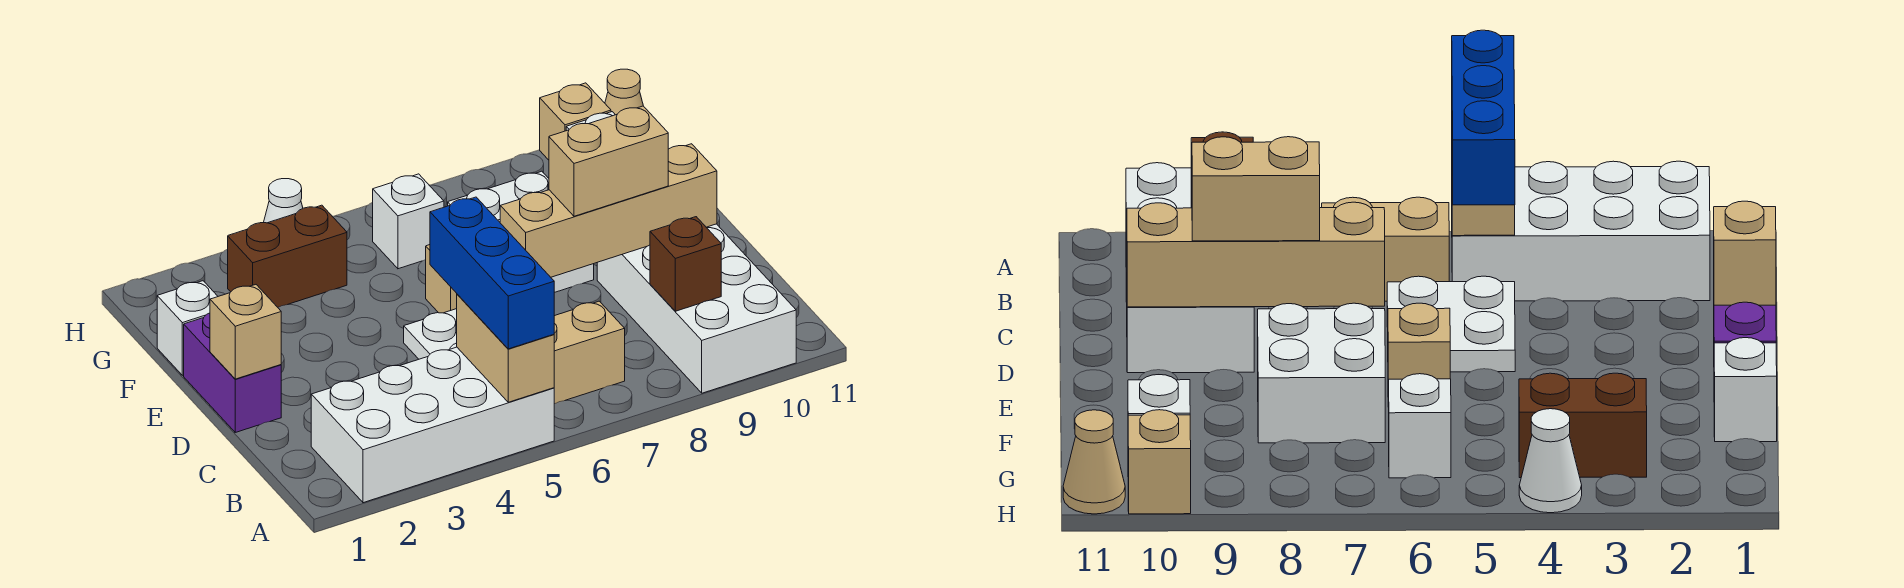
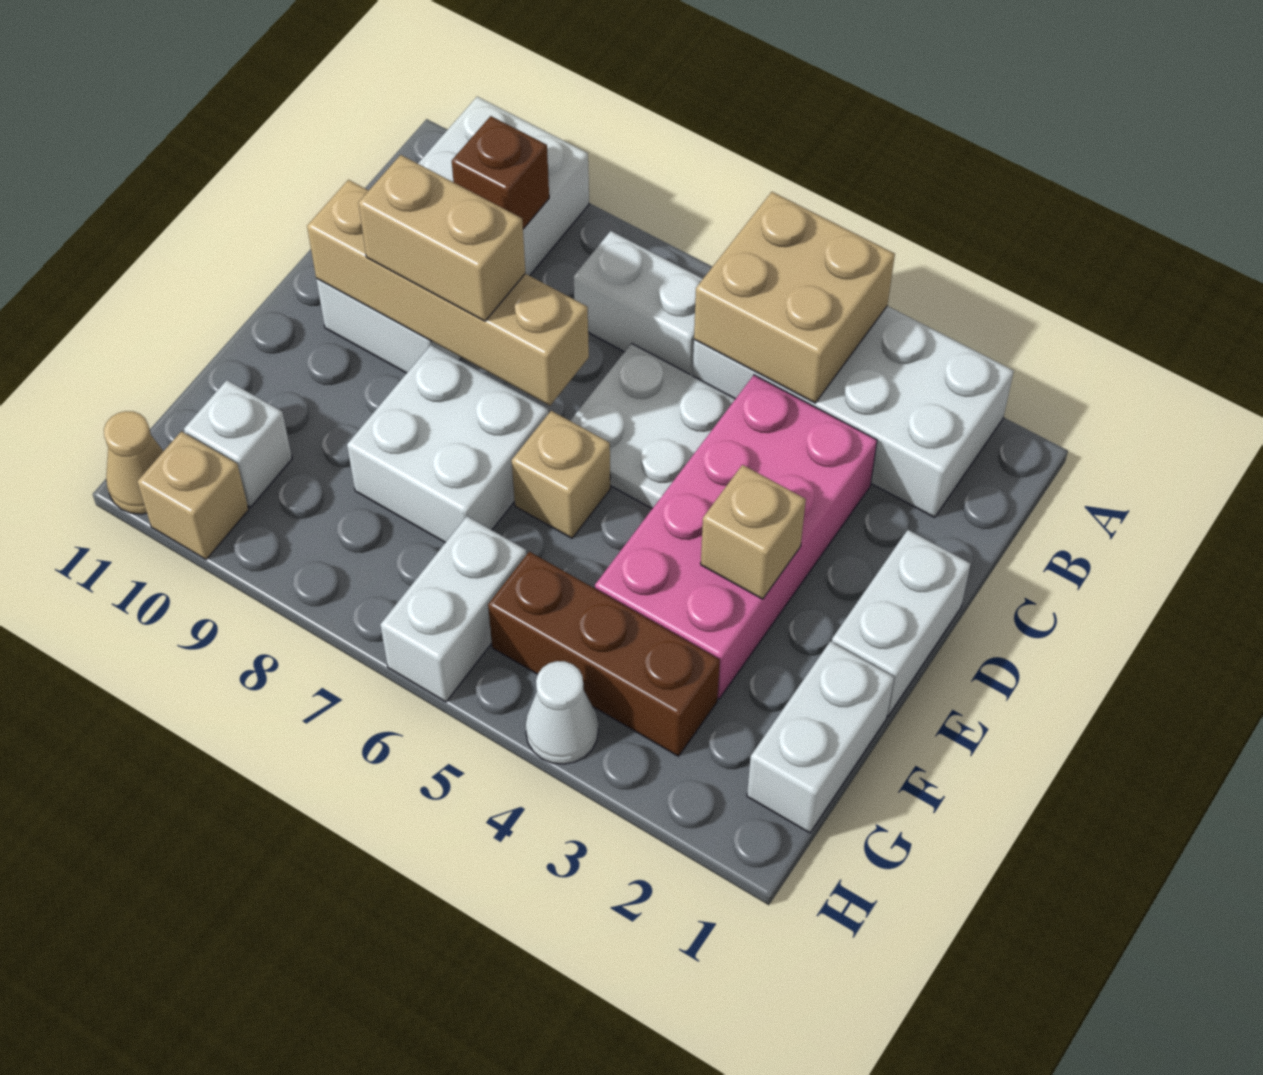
tan 1x2 brick [457,294,554,402] -> tan 2x2 brick [694,192,895,403]
blue 1x3 brick [430,197,554,349] -> none
tan 1x2 brick [554,301,625,404] -> white 1x2 brick [573,231,703,376]
none -> pink 2x4 brick [595,375,877,699]
purple 1x2 brick [184,313,281,432] -> white 1x2 brick [832,530,971,716]
tan 1x1 brick [210,285,281,379] -> tan 1x1 brick moved to [701,465,806,599]
white 1x1 brick [157,281,218,375] -> white 1x2 brick [747,641,894,833]
brown 1x2 brick [228,205,347,307] -> brown 1x3 brick [488,552,720,756]
white 1x1 brick [373,174,444,269] -> white 1x2 brick [380,516,527,702]

